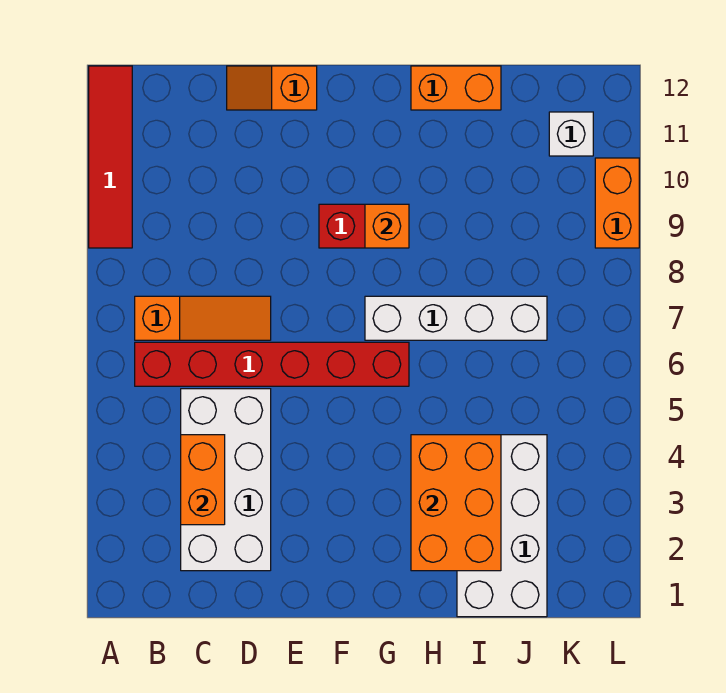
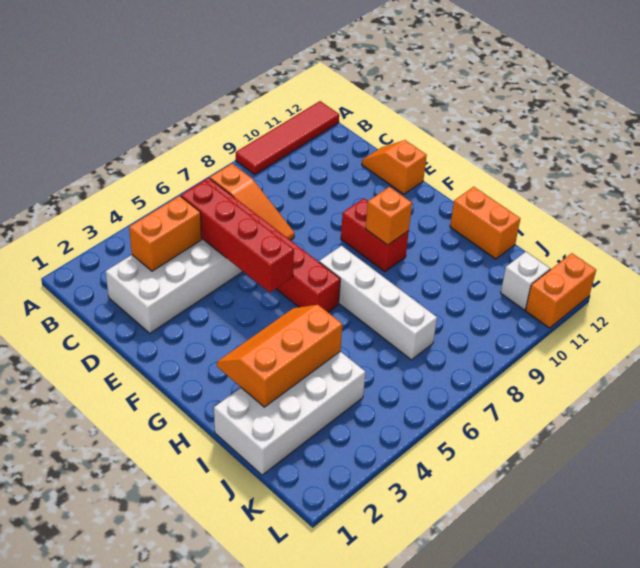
none -> red 1x4 brick [181,181,294,292]
orange 2x3 brick [411,435,501,571] -> orange 2x3 slope [217,305,342,407]
orange 1x2 brick [595,158,639,248] -> orange 1x2 brick moved to [526,253,596,328]

